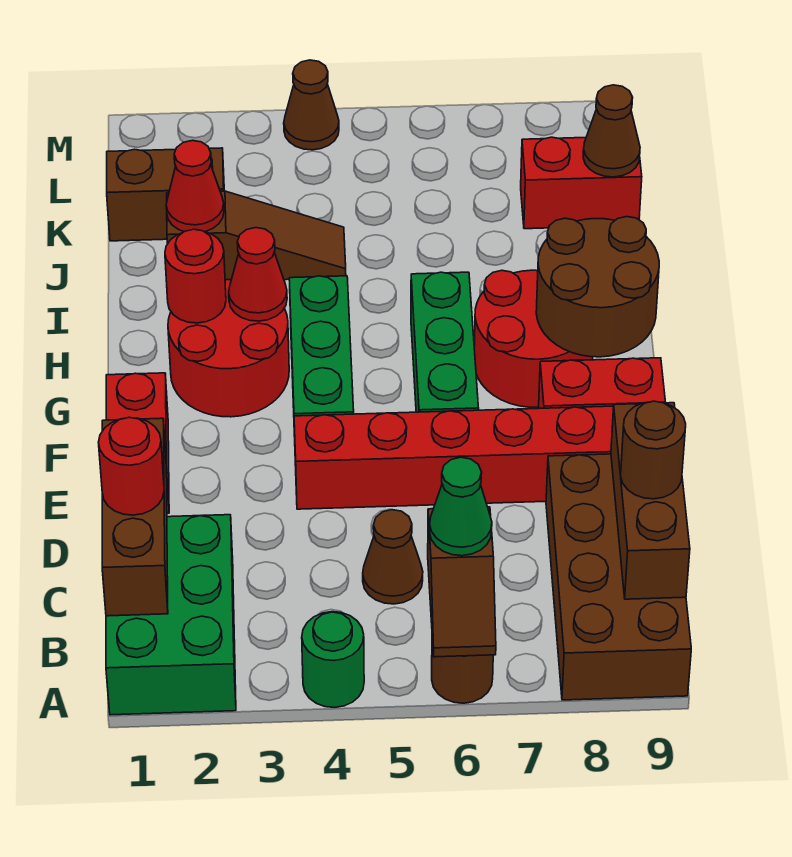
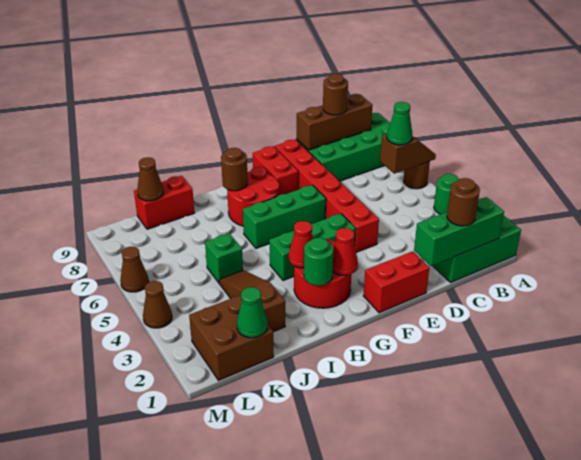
brown 2x4 brick [546,454,691,700] -> green 2x4 brick [296,113,390,181]
brown 1x3 brick [102,418,168,616] -> green 1x3 brick [414,197,504,266]
red 1x1 round brick [98,417,164,515] -> brown 1x1 round brick [447,178,480,226]
brown 1x1 cone [363,510,423,604] -> brown 1x1 cone moved to [120,247,149,292]
brown 2x2 round brick [536,217,659,357] -> brown 1x1 round brick [221,148,248,191]
red 1x1 round brick [165,229,226,323] -> green 1x1 round brick [304,238,333,286]
red 1x1 cone [166,140,224,232] -> red 1x1 cone moved to [333,228,358,275]
none -> green 1x1 brick [205,233,243,283]
brown 1x2 brick [107,148,224,241] -> brown 2x2 brick [189,295,274,381]
none -> green 1x1 cone [237,287,267,338]
red 1x2 brick [521,137,642,229] -> red 1x2 brick turned to [134,176,194,229]

